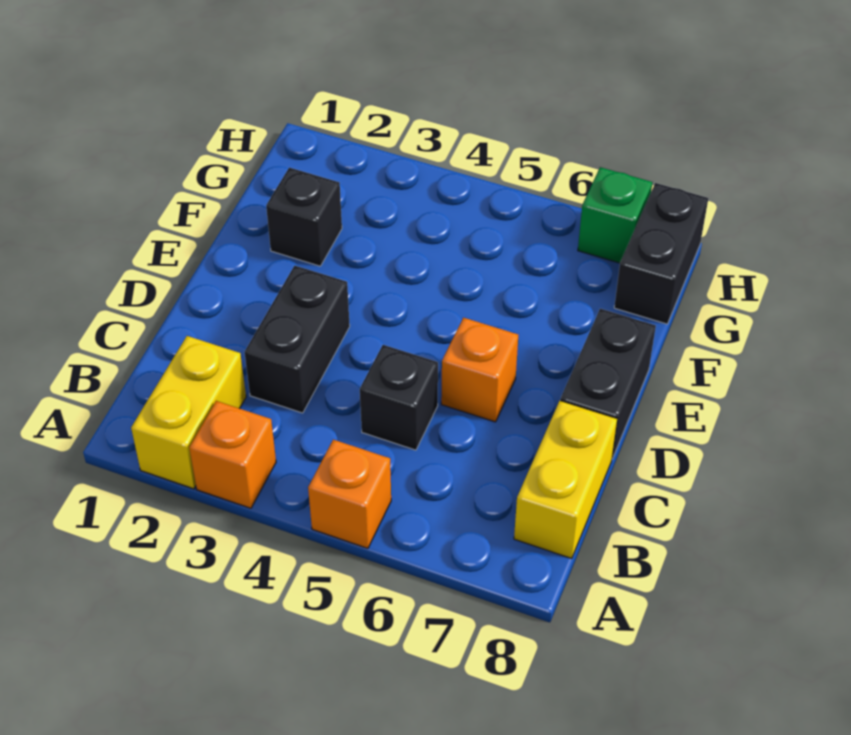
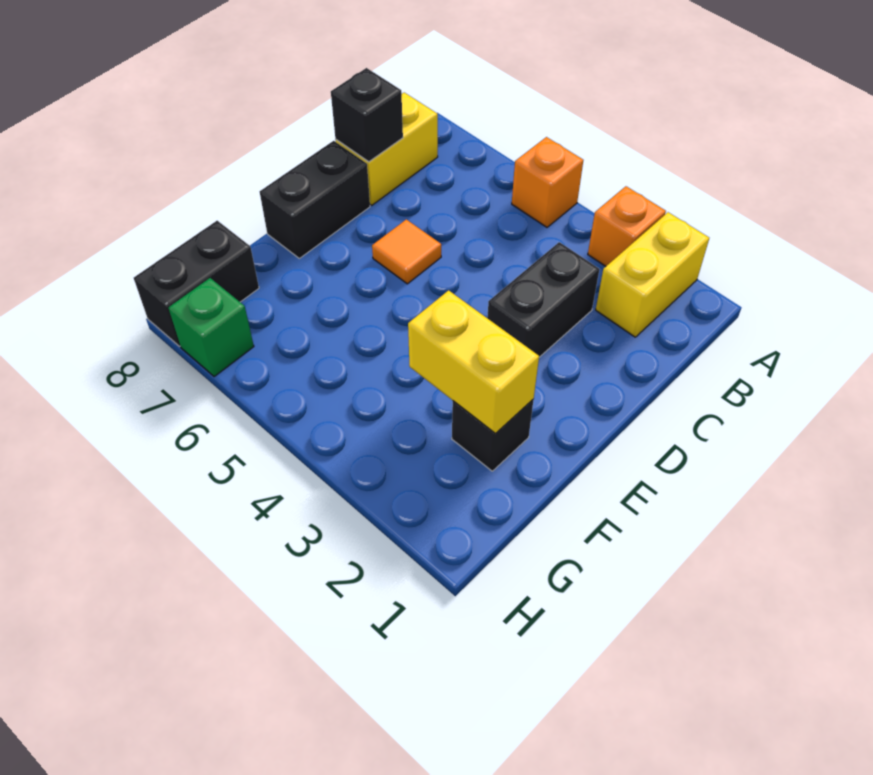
black 1x1 brick [360,345,438,450] -> black 1x1 brick moved to [331,68,403,162]
orange 1x1 brick [441,318,518,422] -> orange 1x1 tile [372,219,441,284]
none -> yellow 1x2 brick [408,290,539,434]

